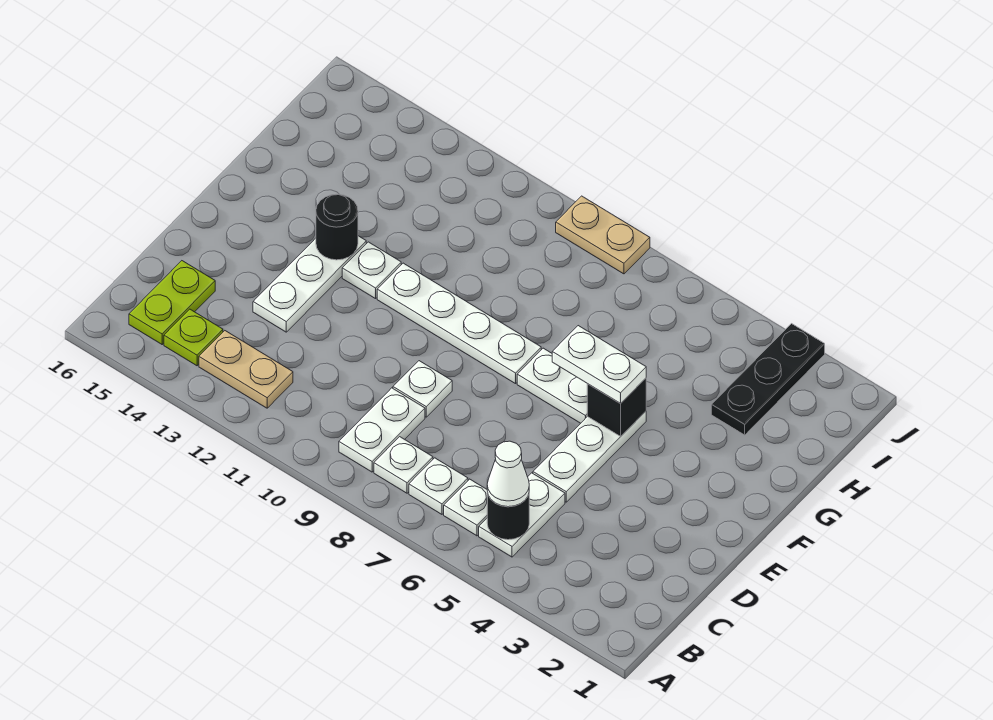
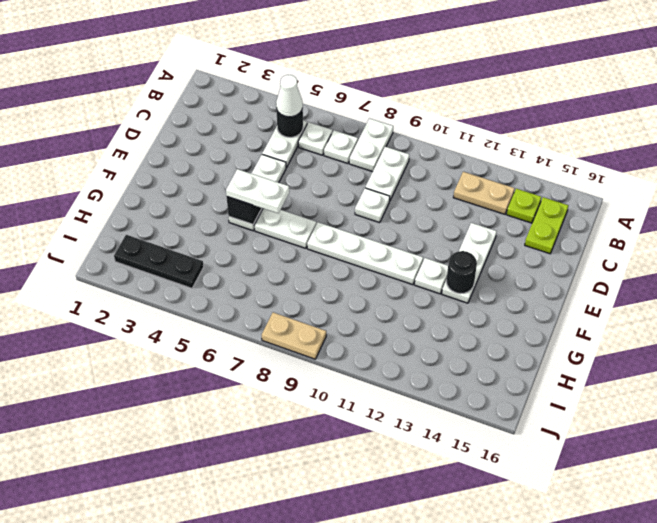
white 1x1 plate [374,437,433,493] -> white 1x2 plate [349,118,393,172]
black 1x3 plate [711,324,825,435] -> black 1x3 plate turned to [114,235,204,288]

